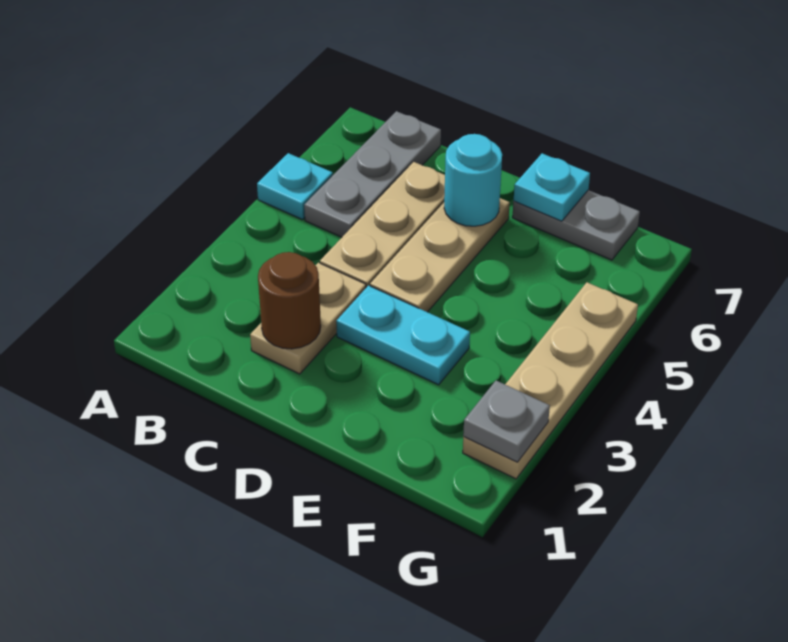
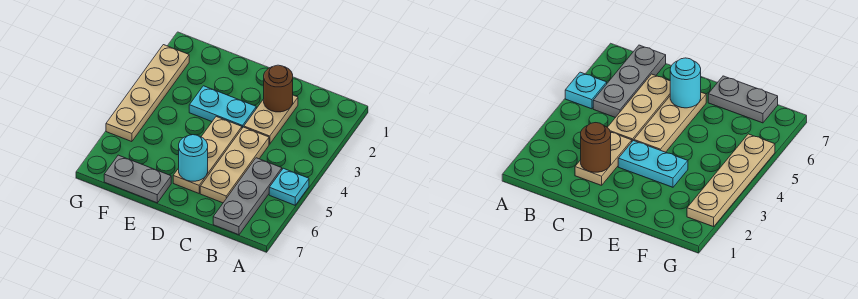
cyan 1x1 plate [514,153,590,221] -> none
grey 1x1 plate [463,381,550,462] -> none

